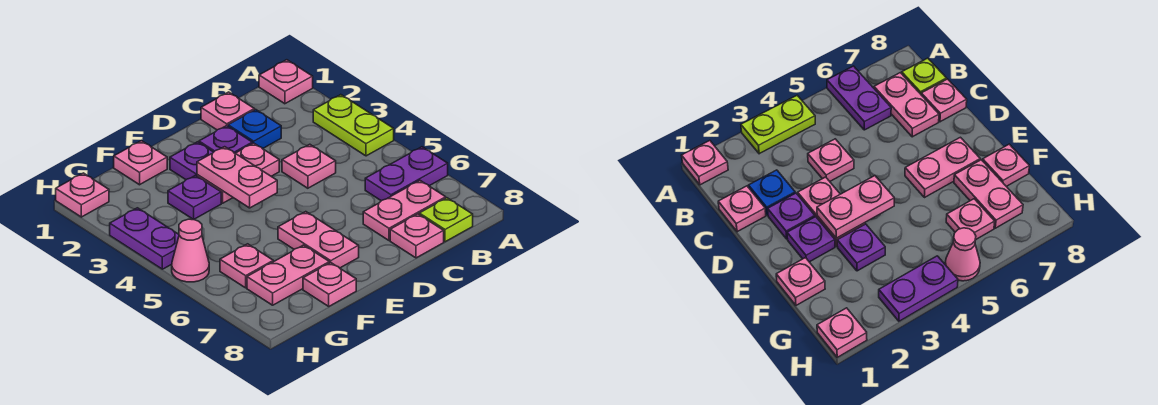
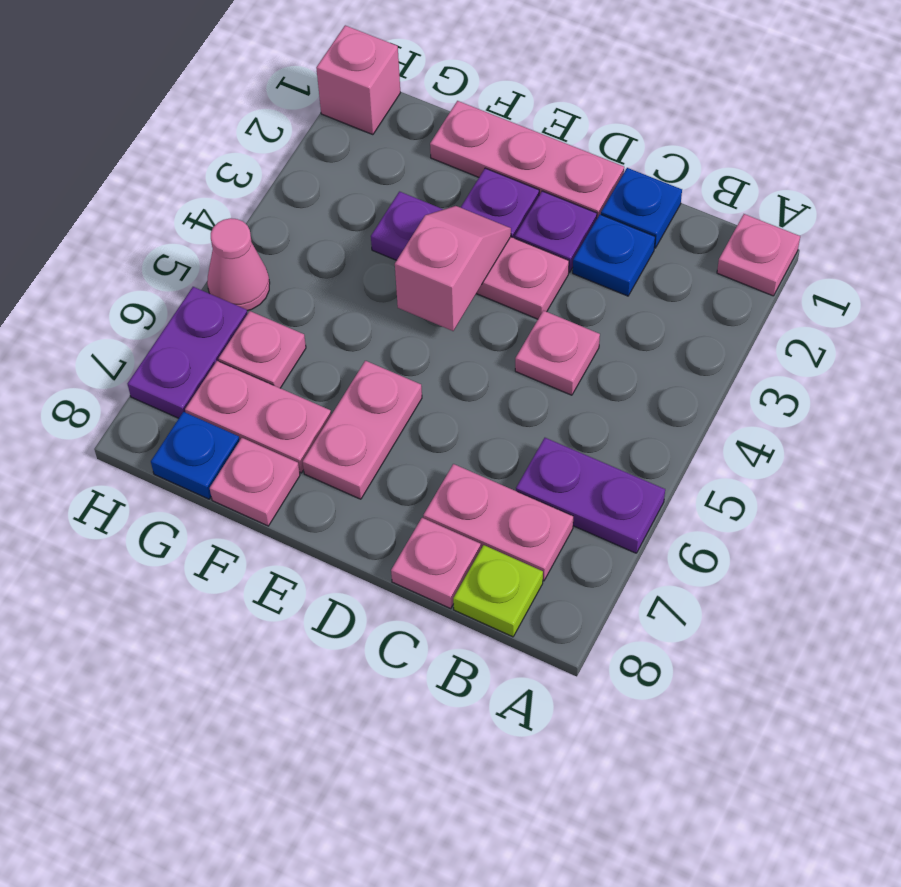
lime 1x2 plate [313,95,394,156] -> none
pink 1x1 plate [201,92,254,130] -> blue 1x1 plate [601,168,682,248]
pink 1x2 plate [197,147,277,208] -> pink 1x2 slope [395,206,511,331]
pink 1x1 plate [114,141,167,185] -> pink 1x3 plate [430,101,624,218]
none -> blue 1x1 plate [151,412,240,499]
pink 1x1 plate [56,173,109,217] -> pink 1x1 brick [316,25,400,135]
purple 1x2 plate [110,208,179,269] -> purple 1x2 plate moved to [128,287,247,418]

